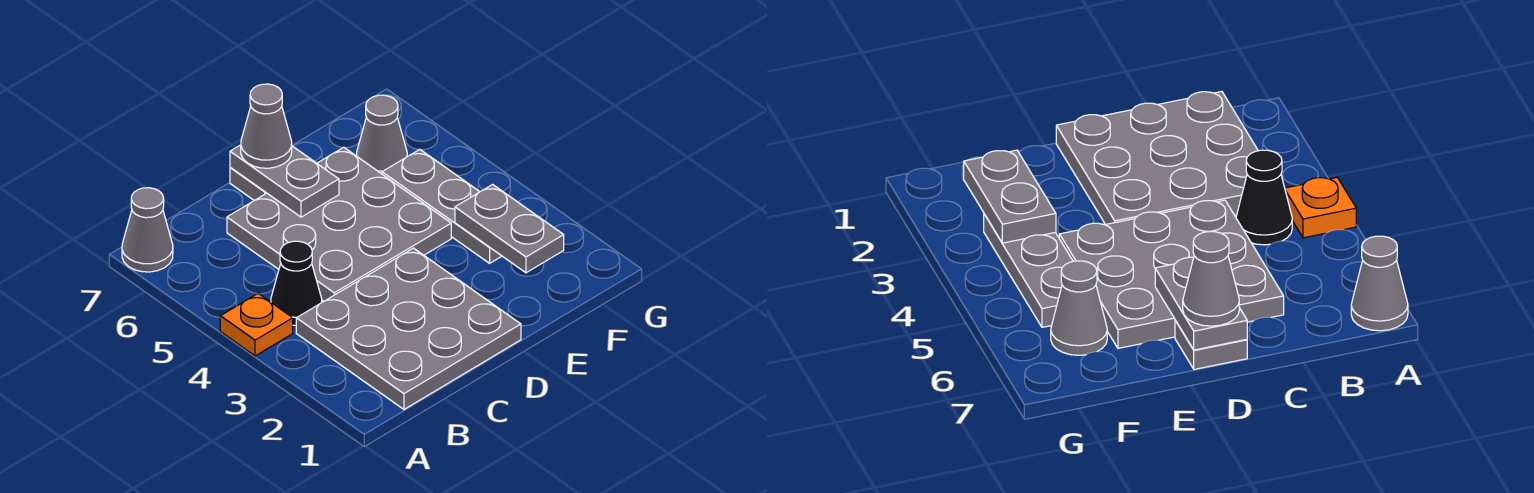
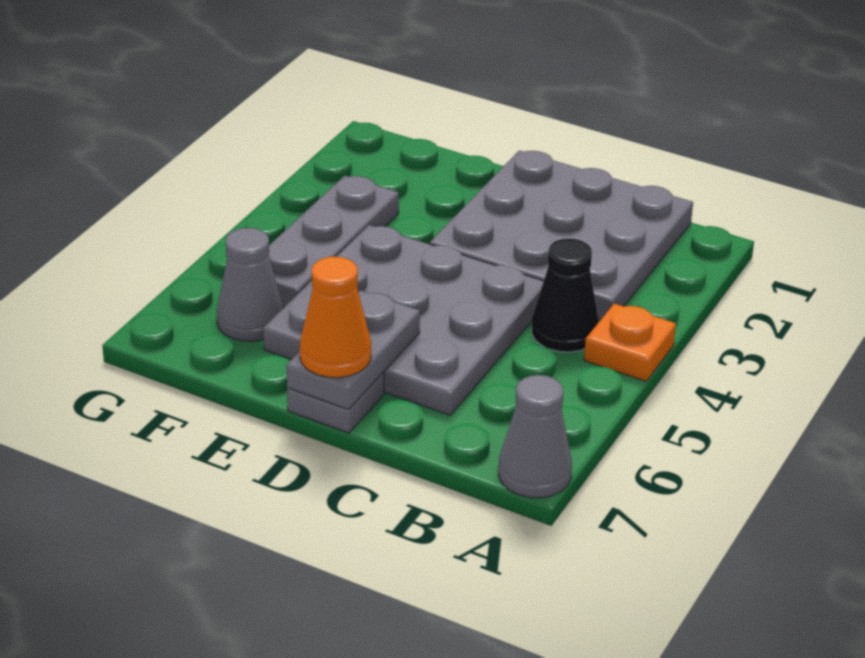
grey 1x1 cone [241,84,292,168] -> orange 1x1 cone [300,257,371,378]
grey 1x2 plate [455,185,564,273] -> none

